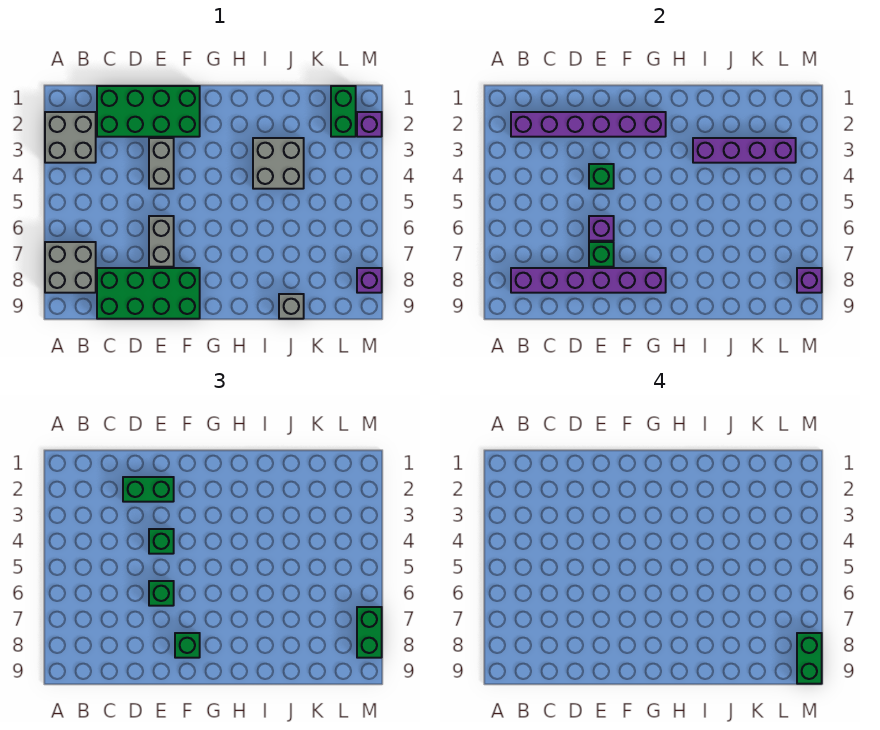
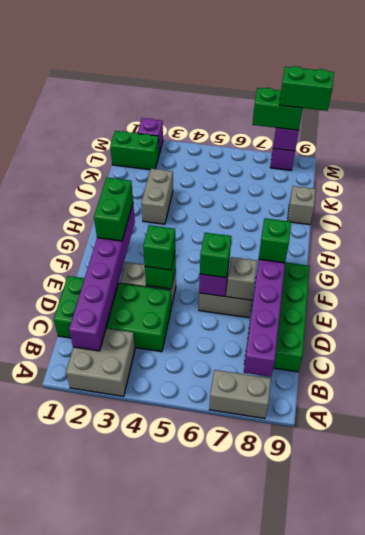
grey 2x2 brick [45,242,96,293] -> grey 1x2 brick [209,370,271,419]
green 2x4 brick [97,86,200,137] -> green 2x4 brick turned to [54,276,171,352]
green 1x2 brick [123,477,174,502] -> green 1x2 brick moved to [94,177,133,241]
green 1x1 brick [589,242,614,267] -> grey 1x1 brick [226,257,257,300]
grey 2x2 brick [253,138,304,189] -> grey 1x2 brick [141,169,173,224]
purple 1x4 brick [693,138,796,163] -> none

